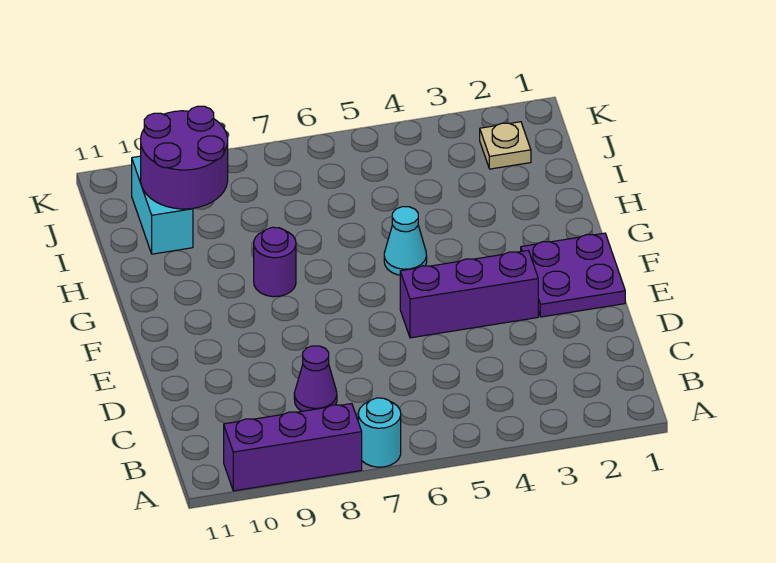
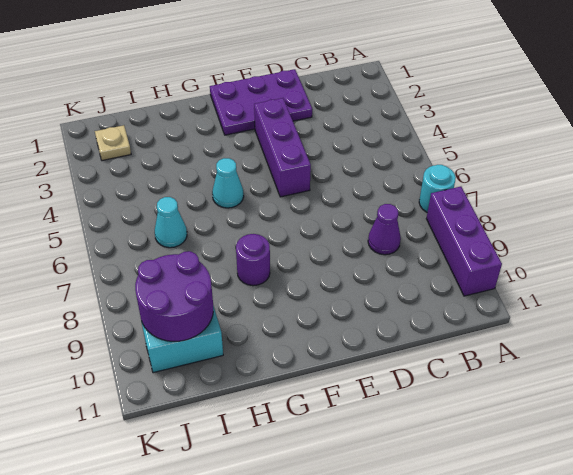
purple 2x2 plate [521,233,625,317] -> purple 2x3 plate [210,69,312,135]
none -> cyan 1x1 cone [155,197,187,248]

